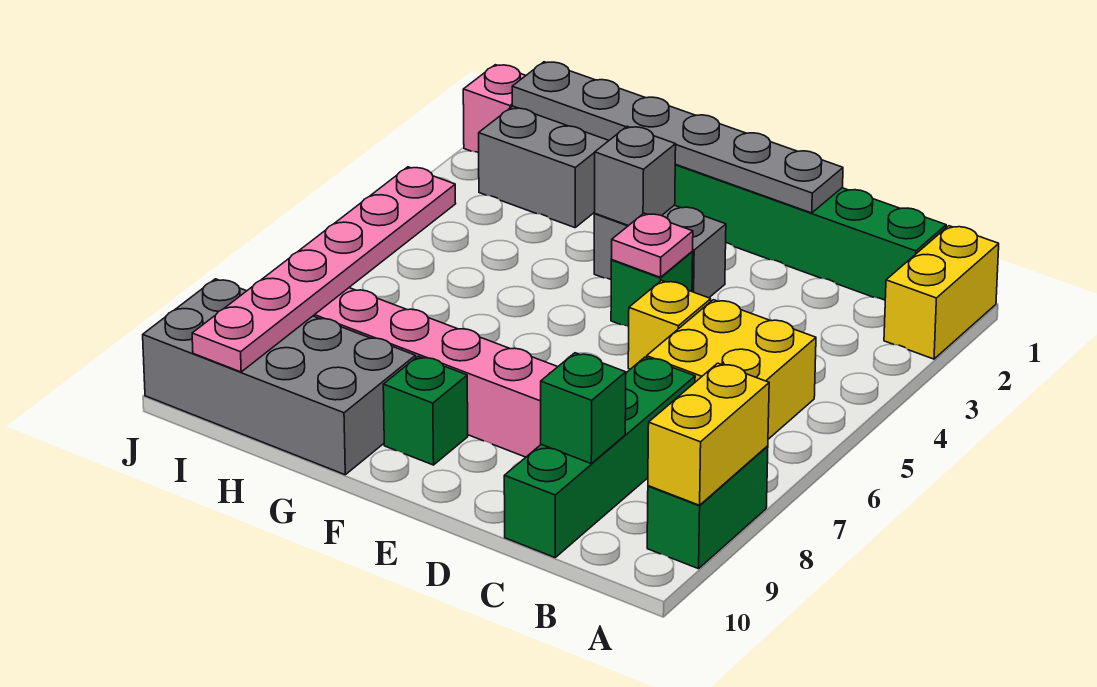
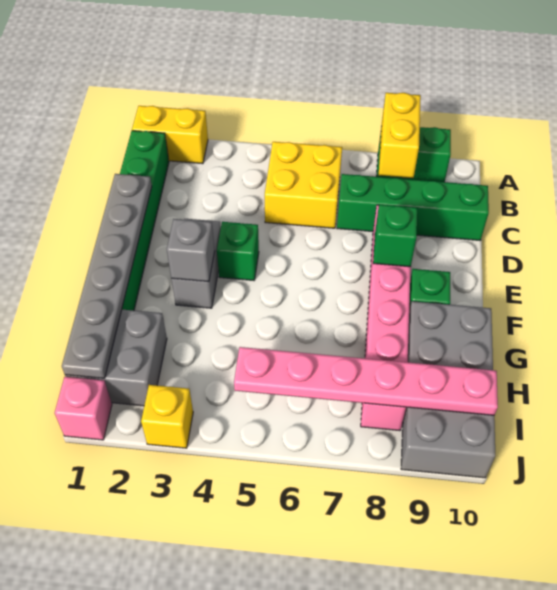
yellow 1x2 brick [648,363,769,505] -> yellow 1x2 brick turned to [379,93,421,178]
green 1x1 brick [541,353,626,463] -> green 1x1 brick moved to [373,204,417,267]
yellow 1x1 brick [628,281,711,369] -> yellow 1x1 brick moved to [141,385,193,448]
pink 1x1 plate [611,213,693,277] -> none

